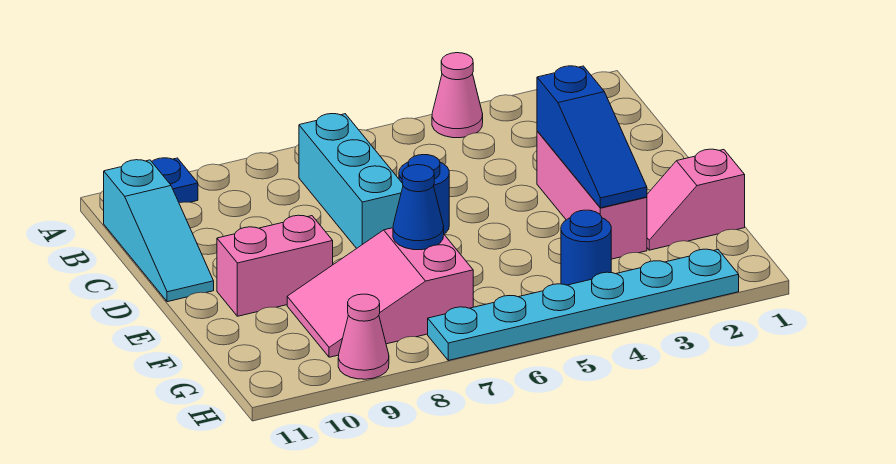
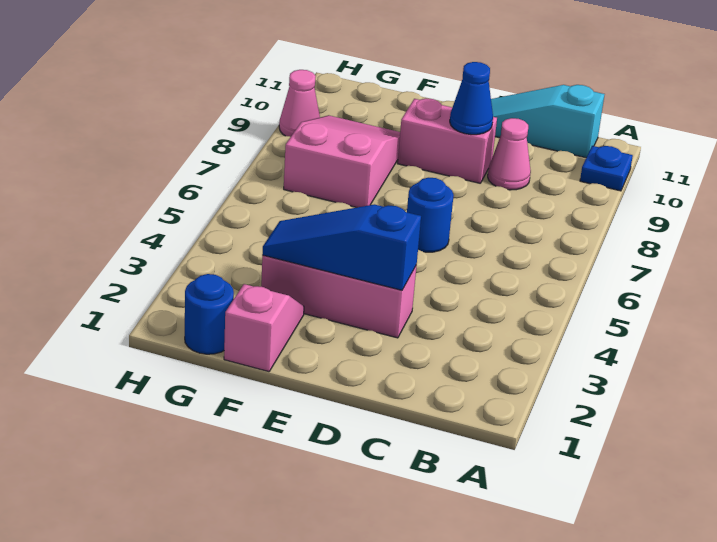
pink 1x1 cone [432,53,483,138] -> pink 1x1 cone moved to [488,118,531,190]
cyan 1x3 brick [299,114,403,248] -> none
pink 1x2 brick [217,215,333,316] -> pink 1x2 brick turned to [398,98,497,183]
blue 1x1 cone [393,165,444,250] -> blue 1x1 cone moved to [450,62,493,135]
blue 1x1 round brick [561,210,611,285] -> blue 1x1 round brick moved to [185,274,234,354]
cyan 1x6 plate [428,249,739,360] -> none

